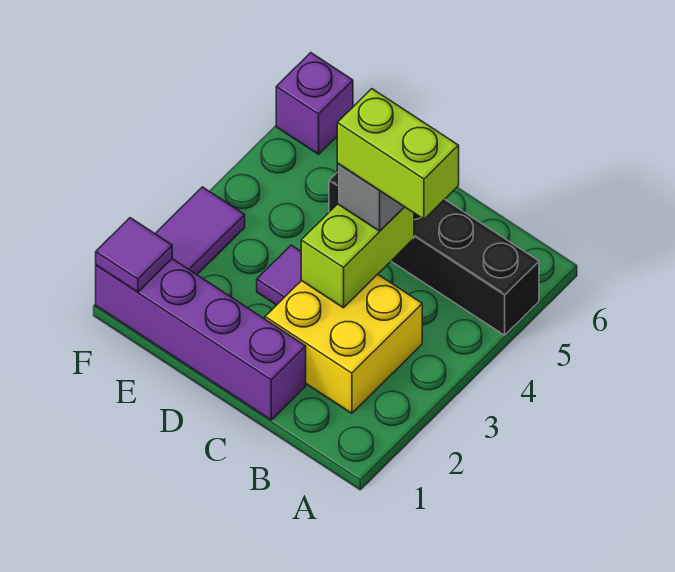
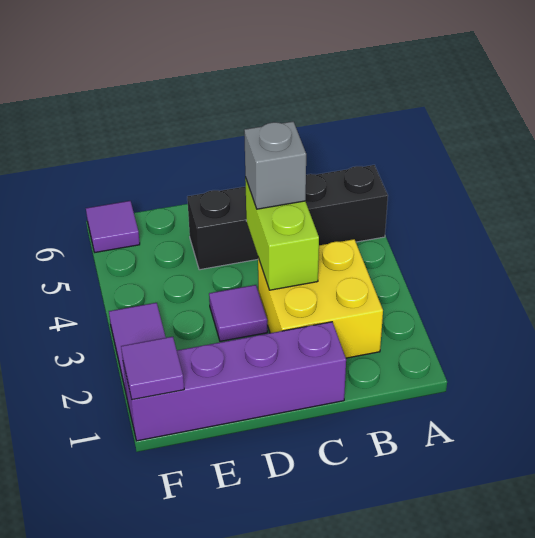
lime 1x2 brick [337,89,459,219] -> none
purple 1x1 brick [276,53,353,154] -> purple 1x1 tile [86,201,140,252]

